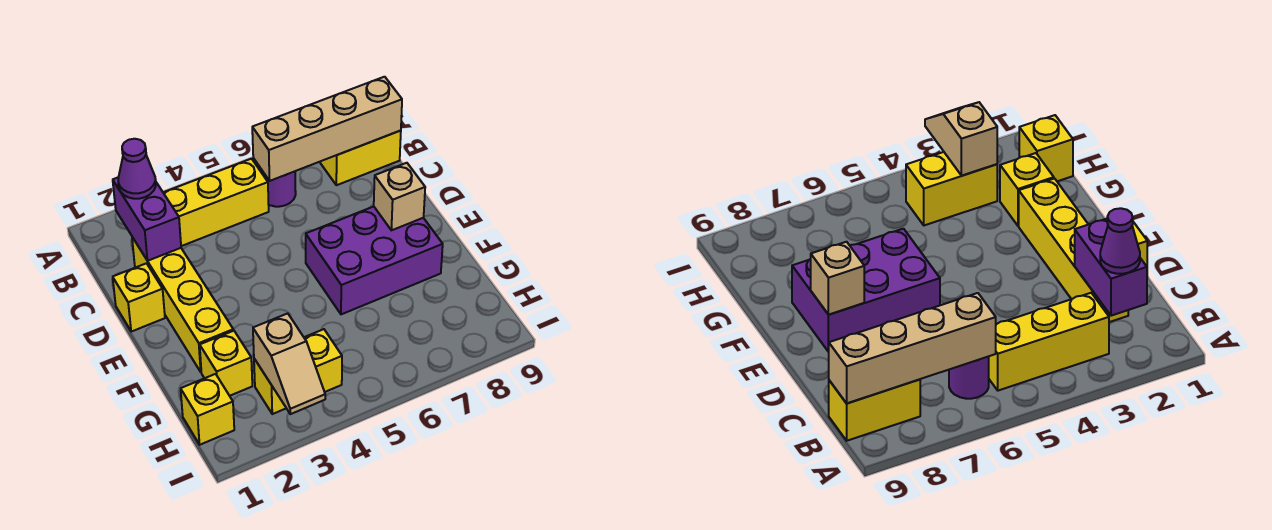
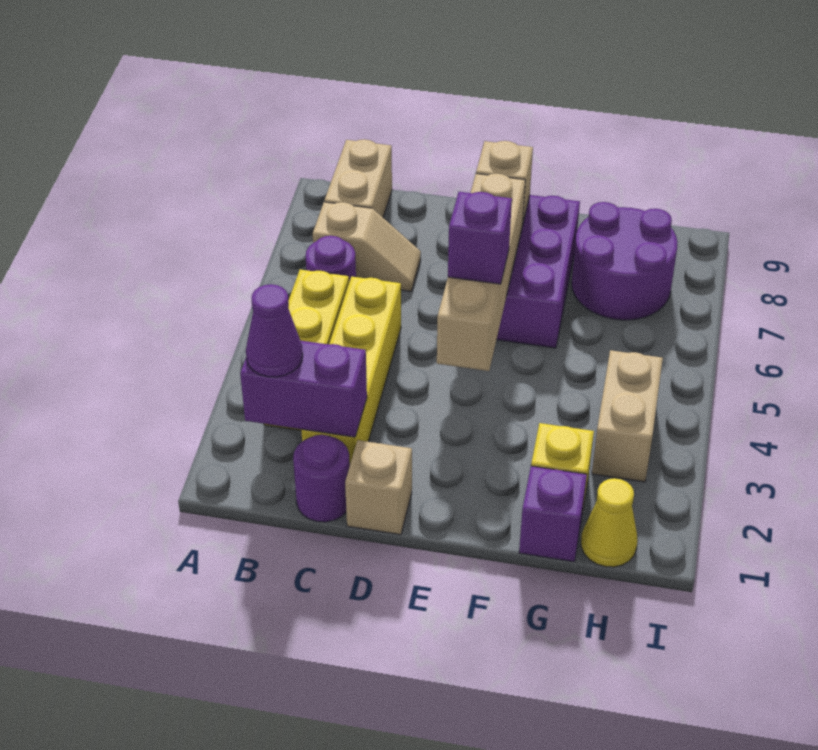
tan 1x4 brick [252,77,402,181] -> tan 1x4 brick moved to [437,173,525,371]
yellow 1x2 brick [320,131,401,185] -> tan 1x2 brick [324,139,392,217]
none -> purple 1x1 round brick [293,435,350,522]
yellow 1x4 brick [132,237,234,372] -> yellow 1x4 brick turned to [301,276,401,464]
yellow 1x1 brick [113,263,165,332] -> tan 1x1 brick [345,440,412,535]
none -> purple 1x1 brick [448,192,512,284]
none -> purple 1x1 brick [519,466,587,562]
none -> purple 2x2 round brick [572,202,678,320]
yellow 1x1 brick [181,374,234,445] -> yellow 1x1 cone [581,478,638,567]
yellow 1x2 brick [254,329,342,414] -> tan 1x2 brick [592,350,663,482]
tan 1x2 slope [253,313,325,414] -> tan 1x2 slope moved to [313,202,421,291]

